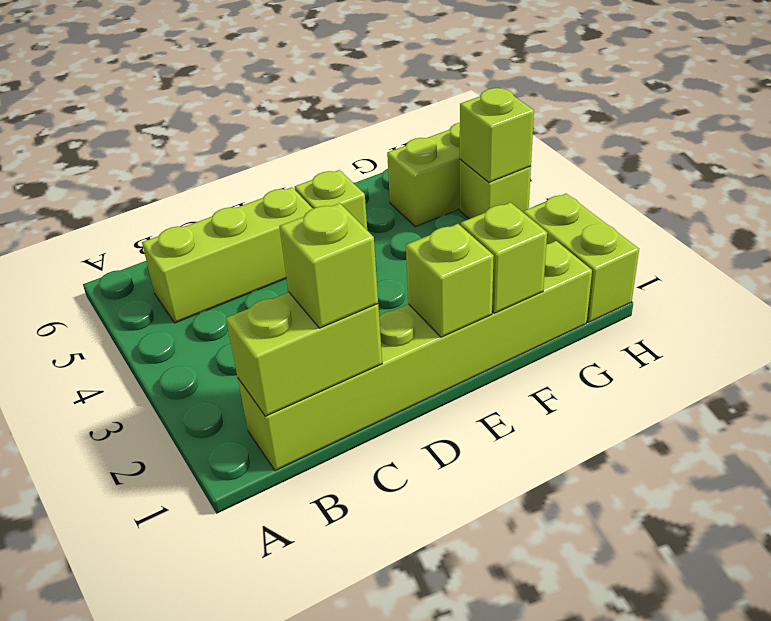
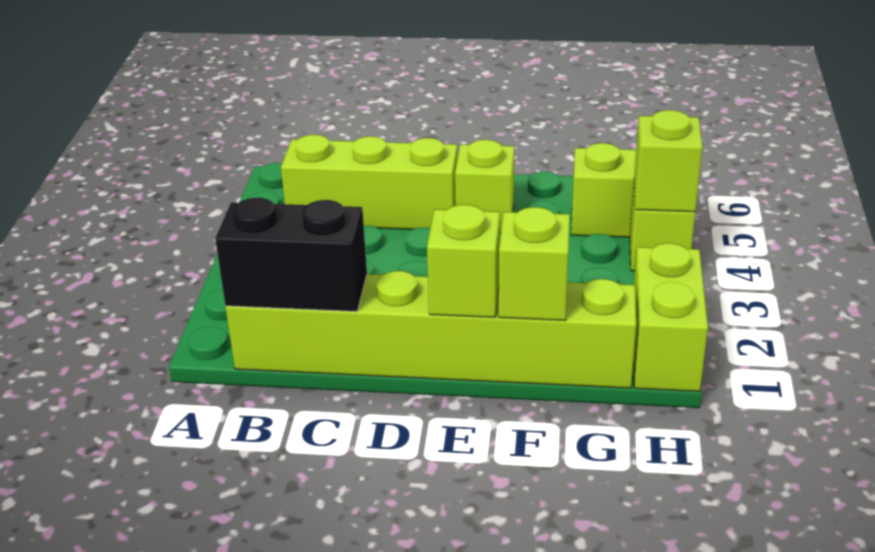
lime 1x2 brick [226,292,382,416] -> black 1x2 brick [215,198,367,312]
lime 1x1 brick [279,203,378,328] -> none

